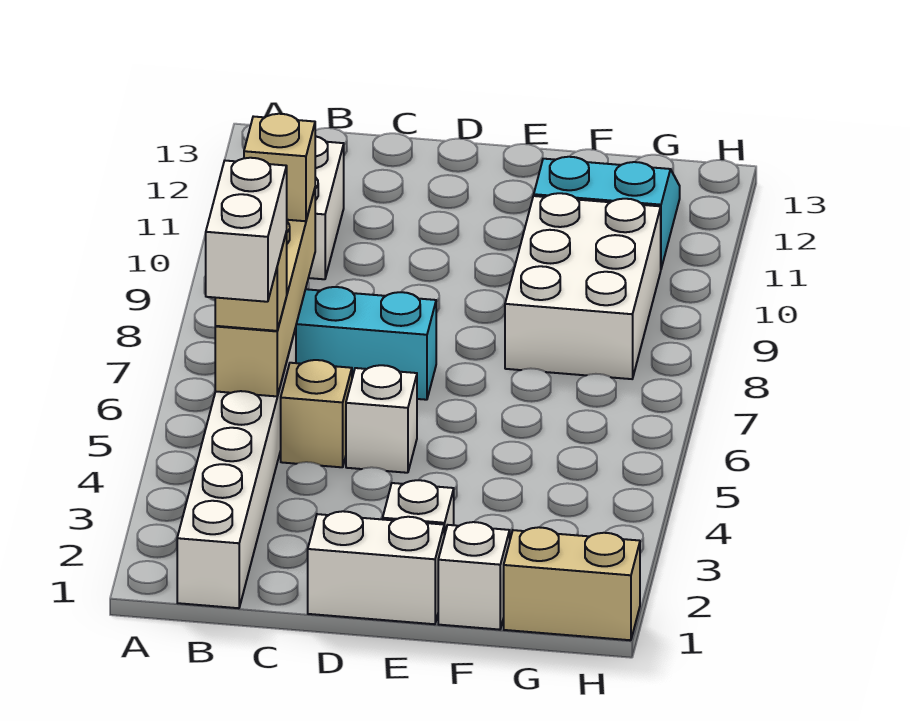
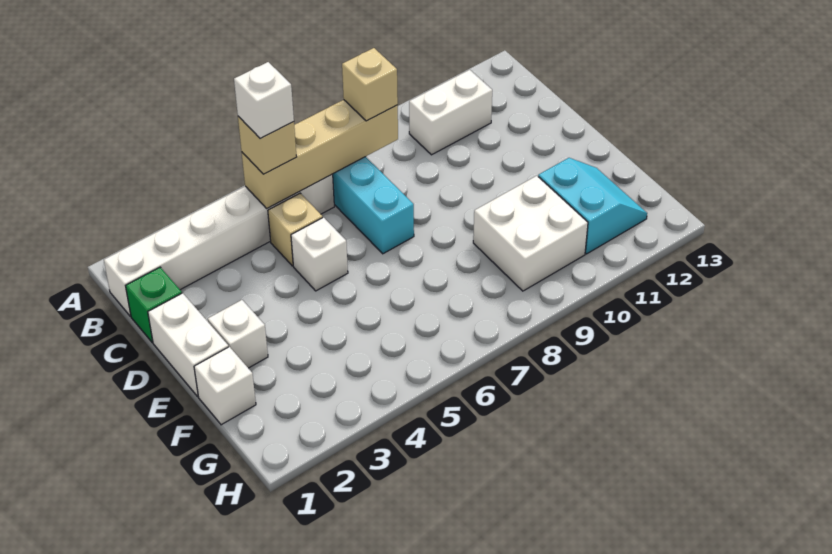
white 1x2 brick [206,158,287,302] -> white 1x1 brick [234,62,294,139]
none -> green 1x1 brick [126,267,182,342]
white 2x3 brick [505,193,661,379] -> white 2x2 brick [473,176,588,291]
tan 1x2 brick [504,527,640,640] -> none

